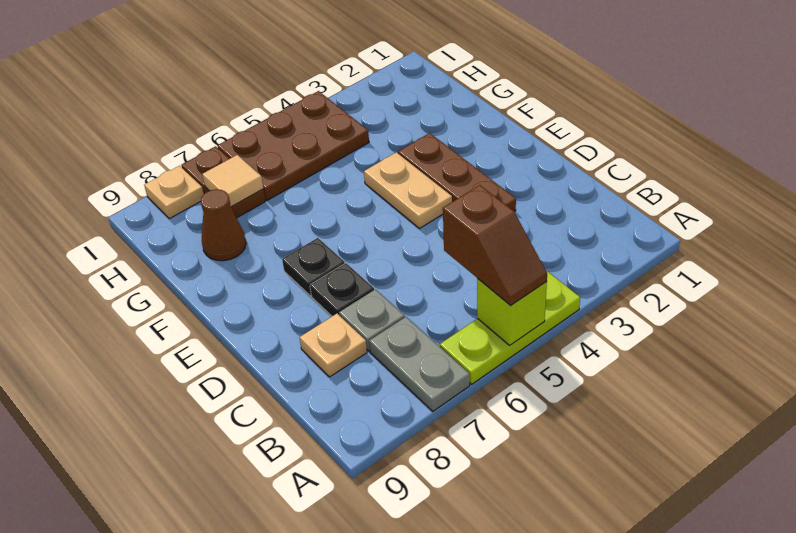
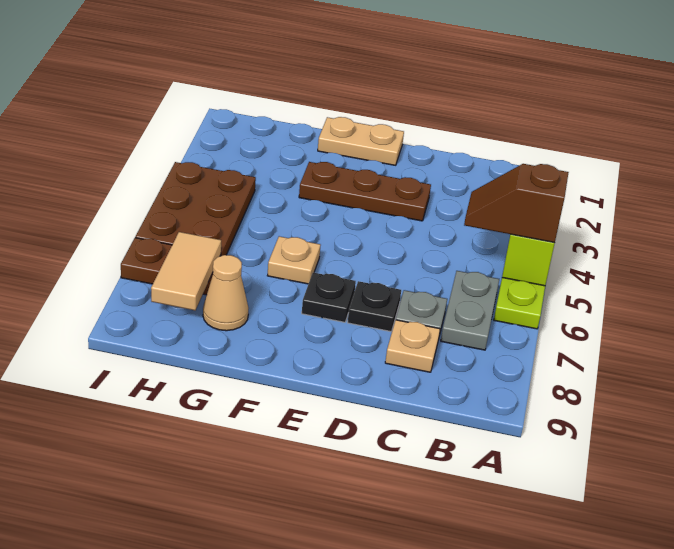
brown 1x2 slope [443,185,547,306] -> brown 1x2 slope turned to [464,164,569,243]
grey 1x2 plate [369,317,470,411] -> grey 1x2 plate turned to [441,271,499,350]
tan 1x2 plate [364,152,452,229] -> tan 1x2 plate moved to [318,117,404,165]
brown 1x1 cone [201,189,246,261] -> tan 1x1 cone [203,255,248,331]
tan 1x1 tile [202,155,263,207] -> tan 1x2 tile [151,232,221,310]
tan 1x1 plate [144,166,204,219] -> tan 1x1 plate moved to [267,236,320,284]

